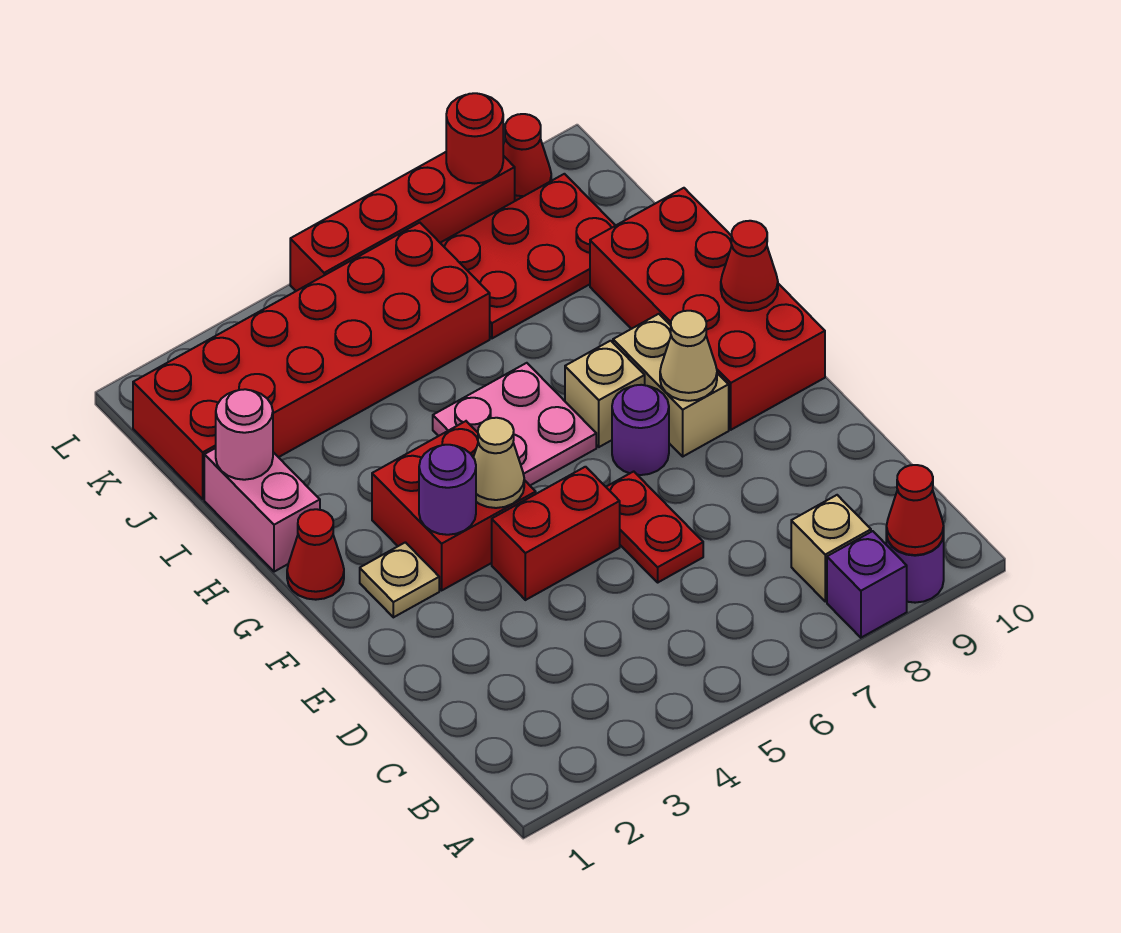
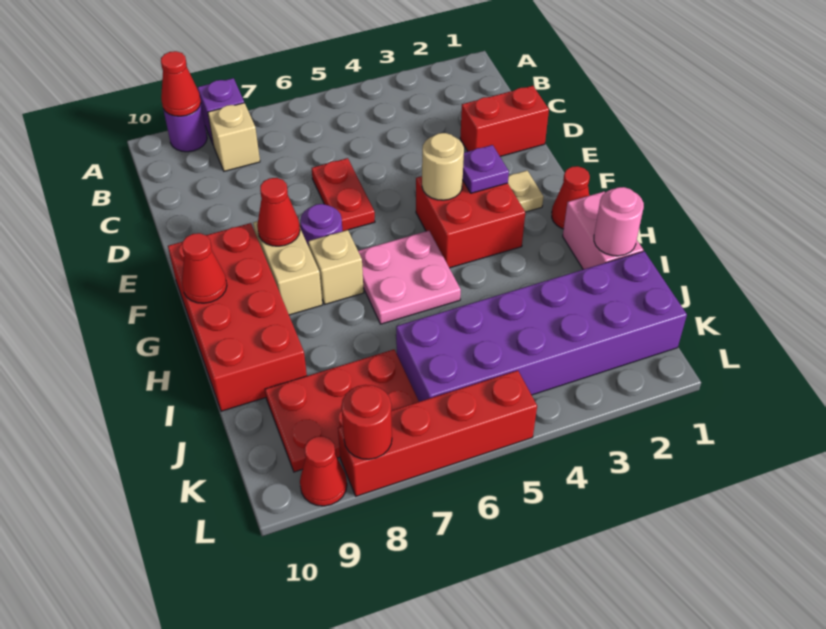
red 1x2 brick [492,467,620,600] -> red 1x2 brick moved to [460,86,549,156]
purple 1x1 round brick [419,445,476,535] -> purple 1x1 plate [463,145,509,193]
tan 1x1 cone [473,418,524,508] -> tan 1x1 round brick [422,133,464,200]
tan 1x1 cone [660,311,717,401] -> red 1x1 cone [257,178,300,246]
red 2x6 brick [133,223,490,499] -> purple 2x6 brick [396,251,687,402]

